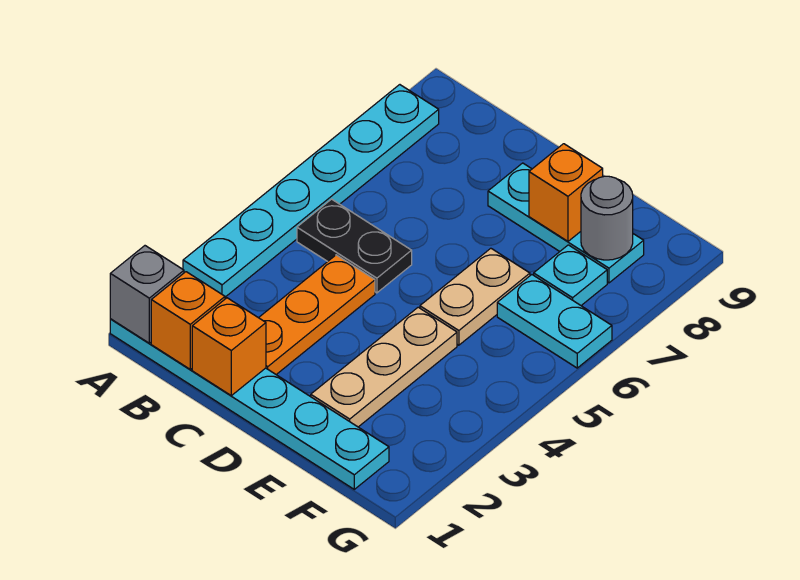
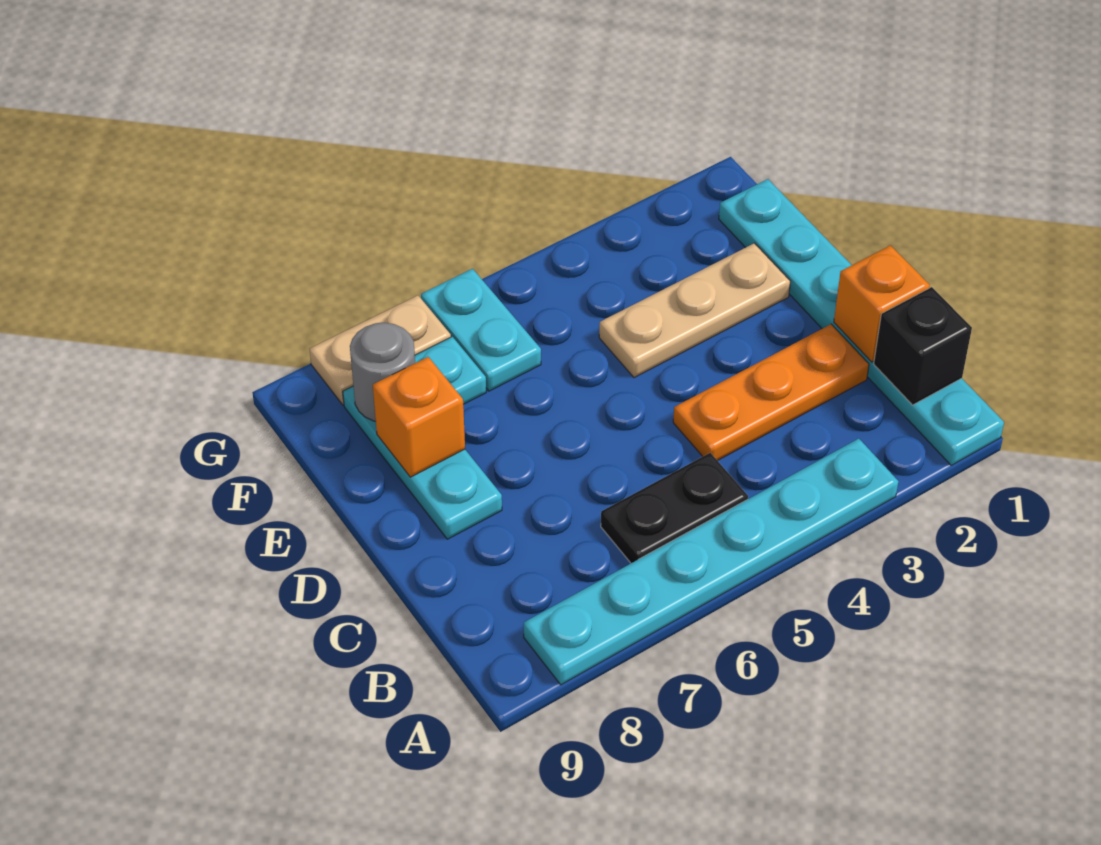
grey 1x1 brick [110,246,184,343] -> none
orange 1x1 brick [151,272,225,369] -> black 1x1 brick [874,287,972,405]
black 1x2 plate [297,199,412,293] -> black 1x2 plate turned to [601,453,748,563]
tan 1x2 plate [420,248,530,345] -> tan 1x2 plate moved to [309,295,451,405]

